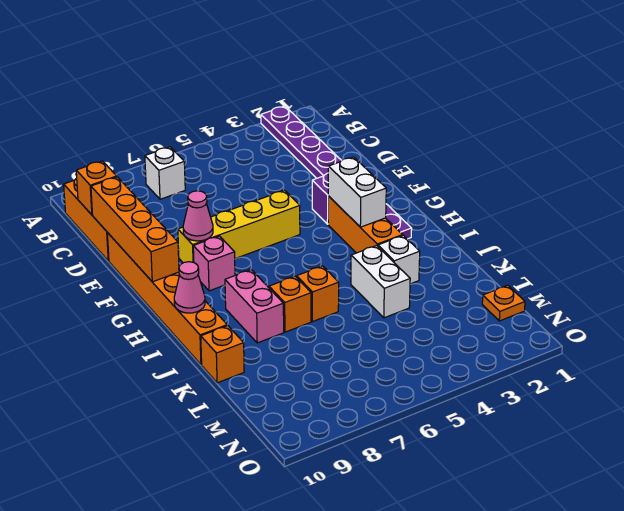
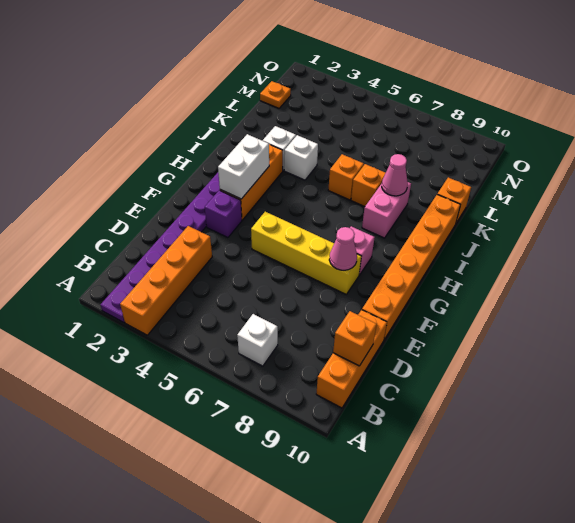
orange 1x4 brick [91,177,179,282] -> orange 1x4 brick moved to [120,226,212,335]
pink 1x1 cone [174,262,205,313] -> pink 1x1 cone moved to [382,154,408,196]
white 1x2 brick [351,246,410,318] -> white 1x1 brick [284,135,318,180]

